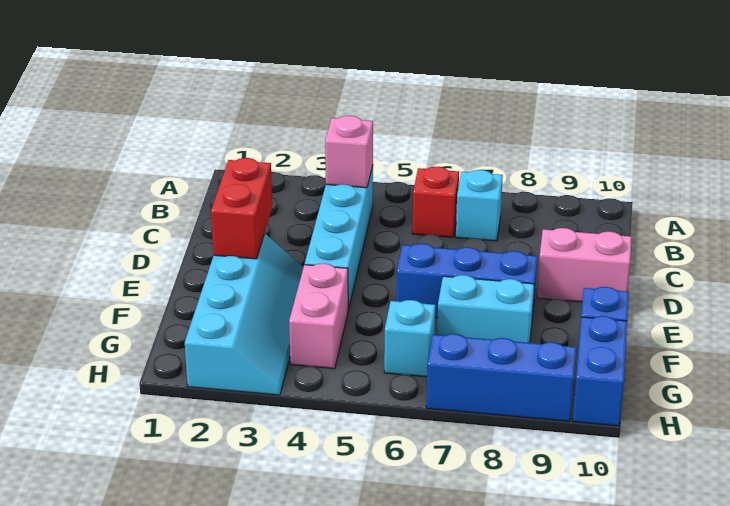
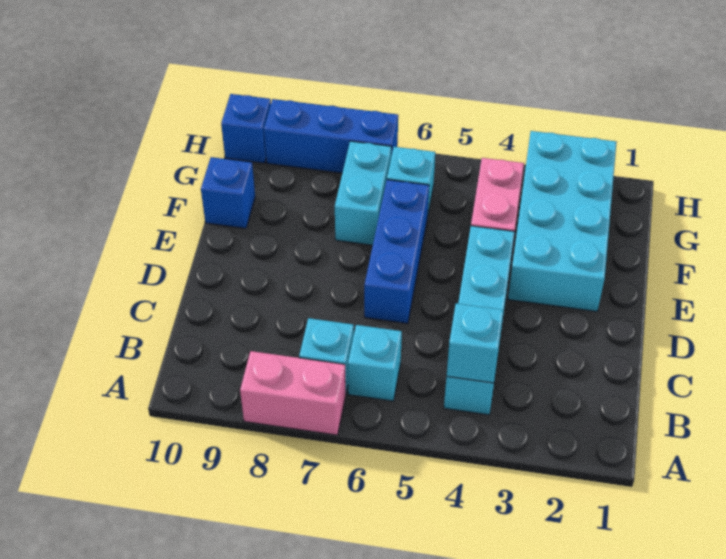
pink 1x1 brick [325,116,373,188] -> cyan 1x1 brick [447,303,504,383]
red 1x1 brick [412,167,459,237] -> cyan 1x1 brick [348,325,402,401]
red 1x2 brick [211,158,272,259] -> none
pink 1x2 brick [537,228,632,302] -> pink 1x2 brick moved to [240,351,346,435]
cyan 2x4 slope [185,234,303,395] -> cyan 2x4 brick [508,131,617,312]
blue 1x3 brick [396,244,537,318] -> blue 1x3 brick turned to [364,180,429,324]
cyan 1x2 brick [437,275,534,343] -> cyan 1x2 brick turned to [335,141,392,245]
blue 1x2 brick [573,316,627,426] -> blue 1x1 brick [221,94,271,163]

